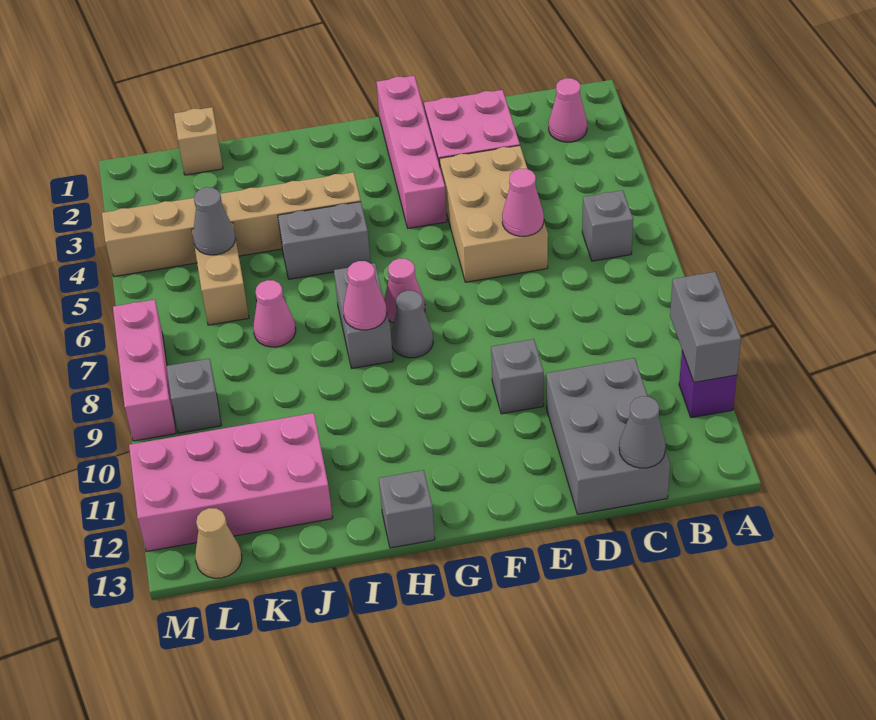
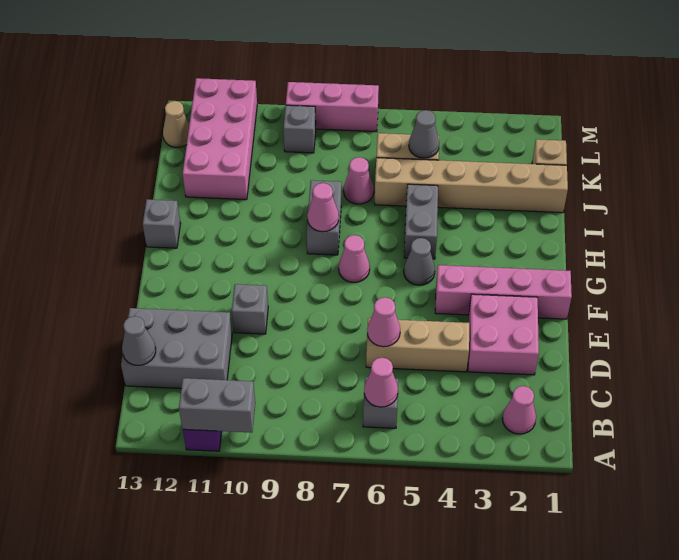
none -> pink 1x1 cone [364,358,398,407]
tan 2x3 brick [439,146,548,282] -> tan 1x3 brick [366,318,469,372]
grey 1x1 cone [391,291,433,358] -> grey 1x1 cone moved to [404,238,435,285]
tan 1x6 brick [102,172,361,277] -> tan 1x6 brick turned to [375,158,568,213]
grey 1x2 brick [334,263,393,368] -> grey 1x2 brick turned to [307,180,341,255]

